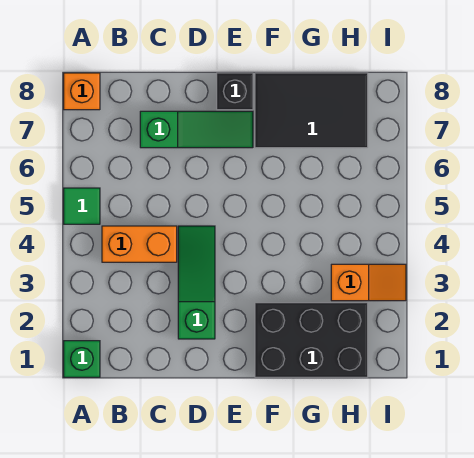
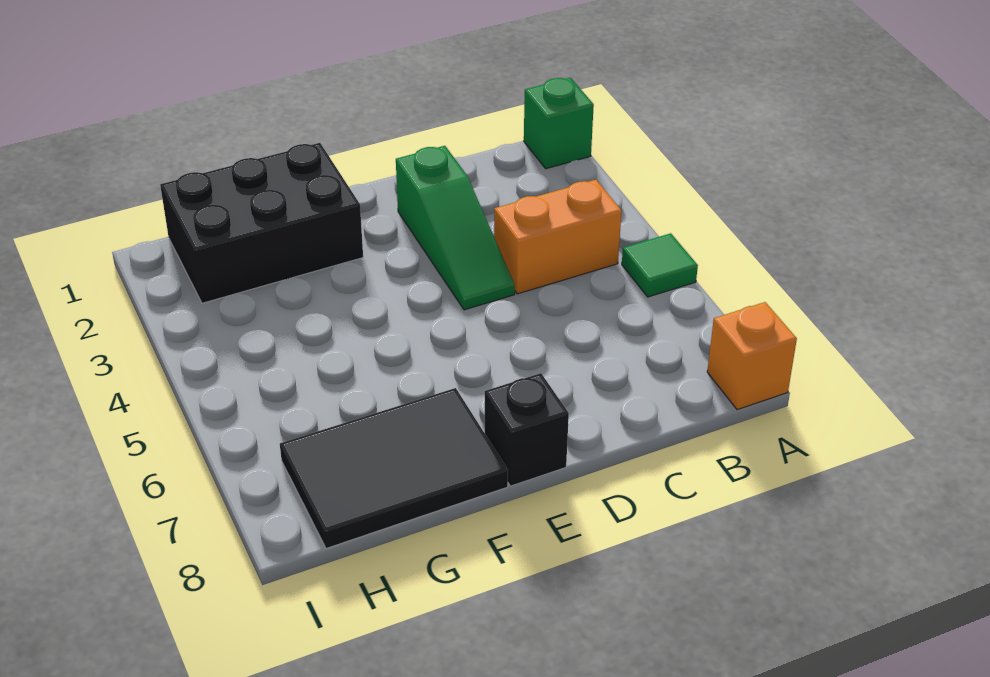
green 1x3 slope [140,111,253,148] -> none
orange 1x2 slope [331,264,406,301] -> none

